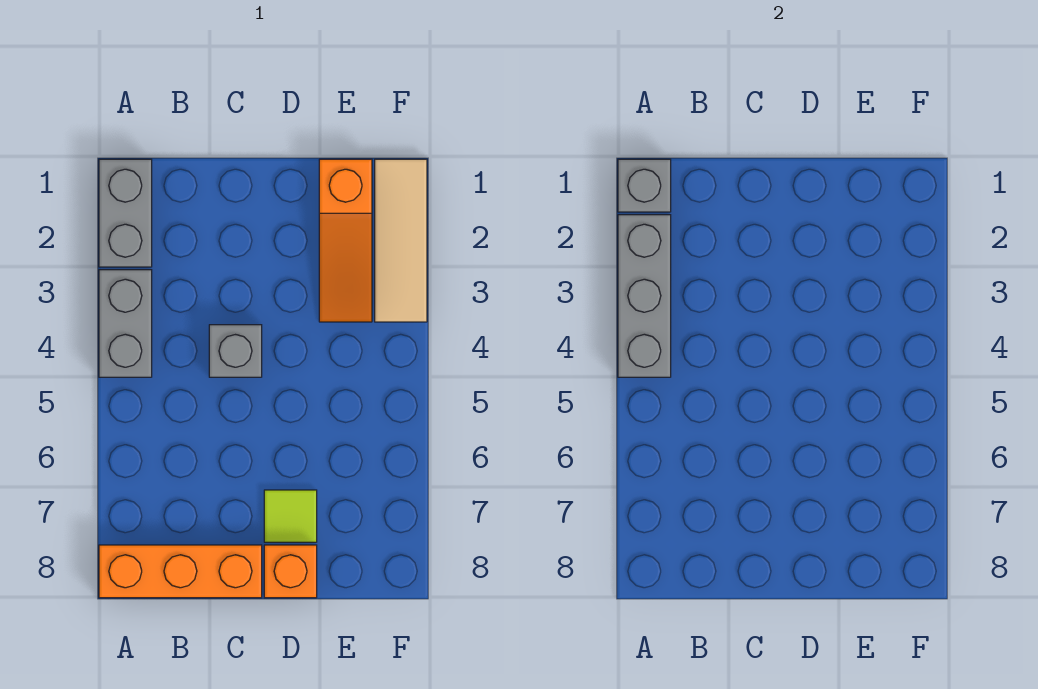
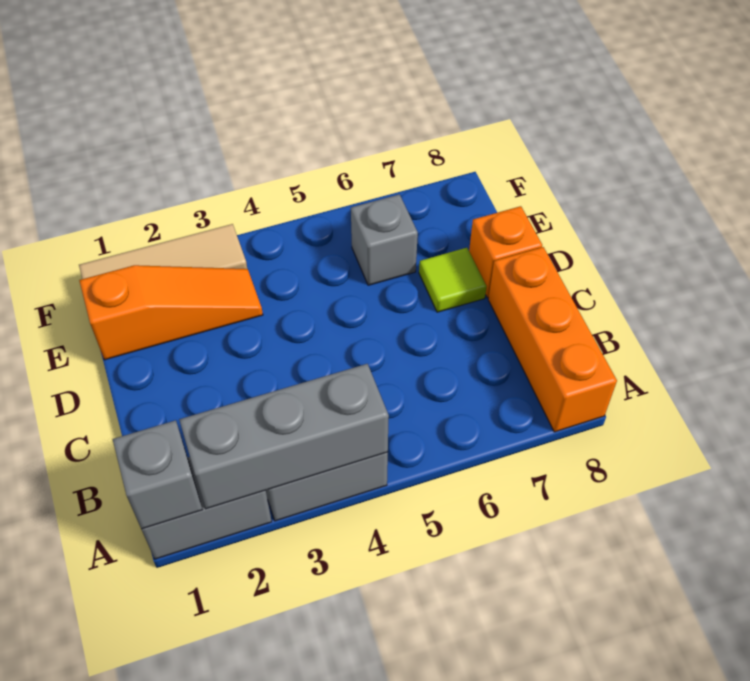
grey 1x1 brick [209,325,262,377] -> grey 1x1 brick moved to [351,194,418,285]

